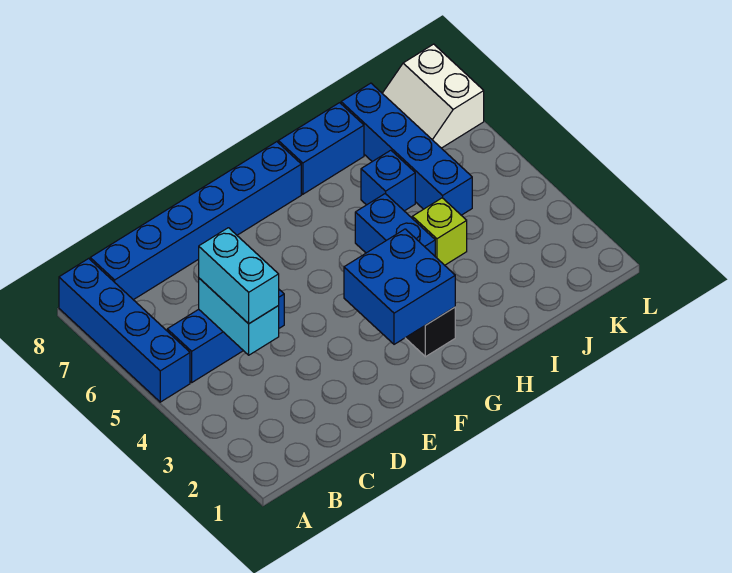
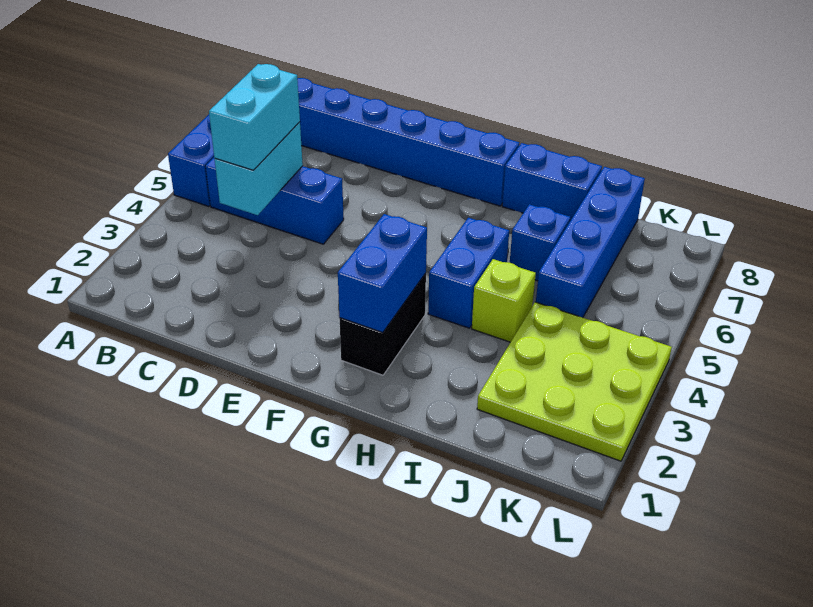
blue 2x2 brick [344,229,455,344] -> blue 1x2 brick [338,214,427,333]
none -> lime 3x3 plate [477,302,672,461]
white 2x2 slope [382,44,484,148] -> none

